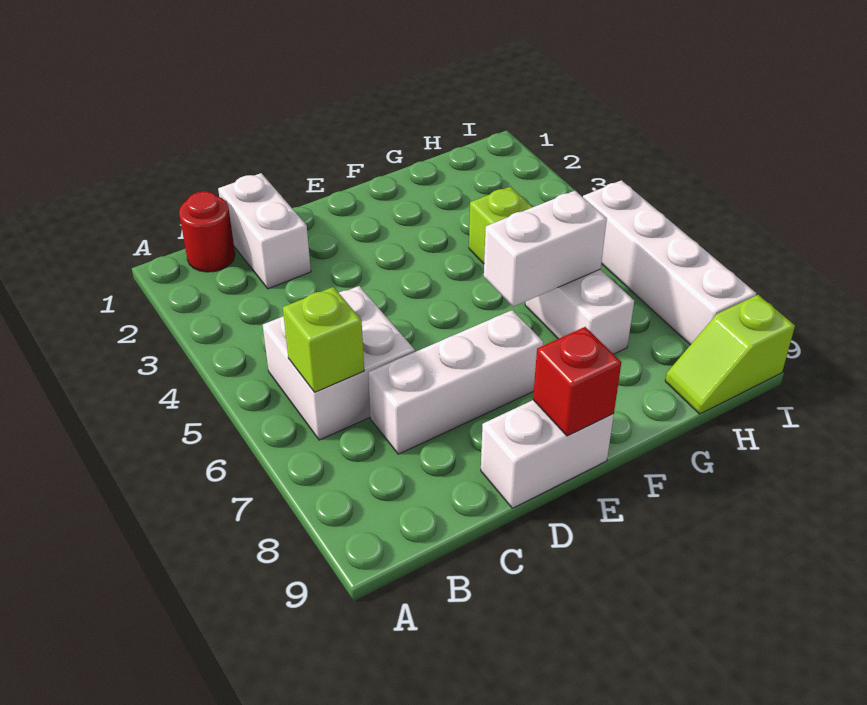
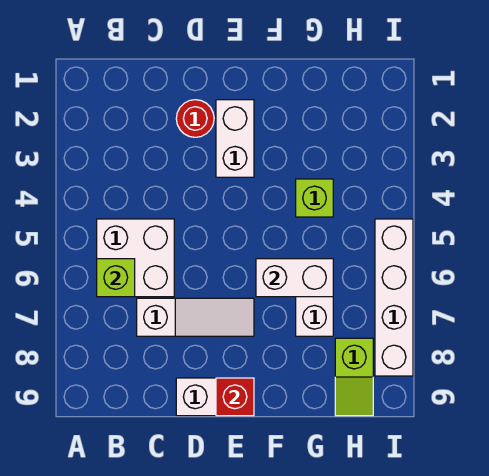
red 1x1 round brick [179,192,235,272] -> red 1x1 round brick moved to [176,100,214,137]
white 1x2 brick [218,173,311,289] -> white 1x2 brick moved to [216,100,254,177]
white 1x3 brick [368,310,543,454] -> white 1x3 slope [137,298,254,336]
lime 1x2 slope [665,295,795,414] -> lime 1x2 slope turned to [335,338,373,416]

